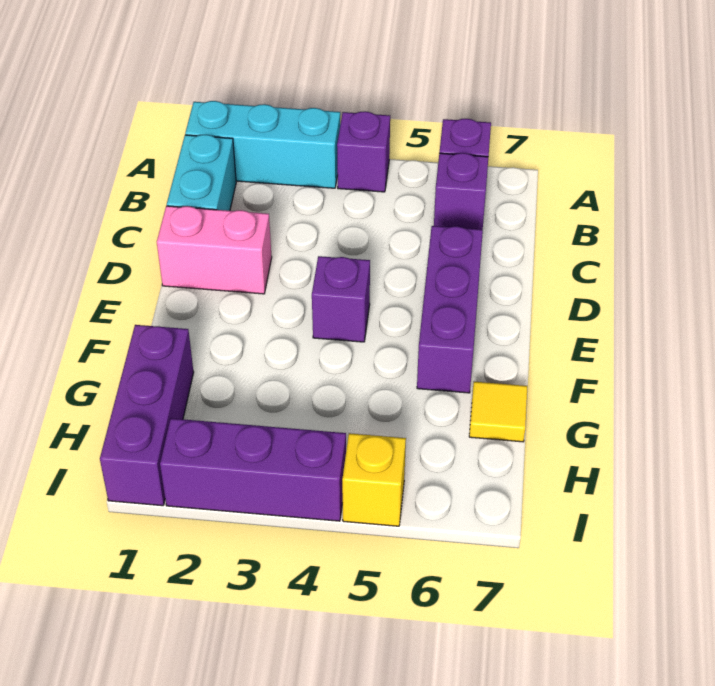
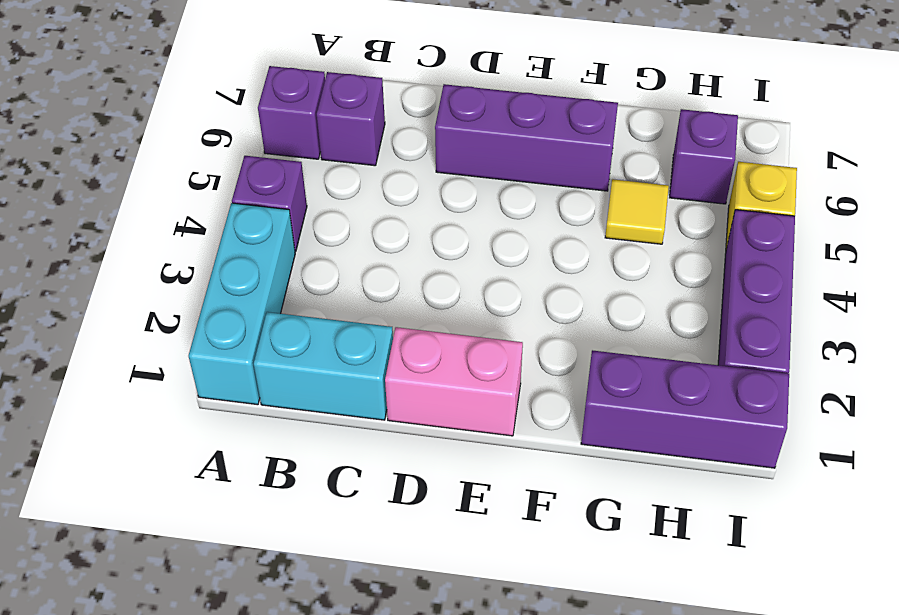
pink 1x2 brick [157,206,272,294] -> pink 1x2 brick turned to [385,327,523,436]
purple 1x1 brick [312,256,370,342] -> purple 1x1 brick moved to [670,109,738,204]
yellow 1x1 tile [469,382,527,442] -> yellow 1x1 tile moved to [605,179,669,244]

